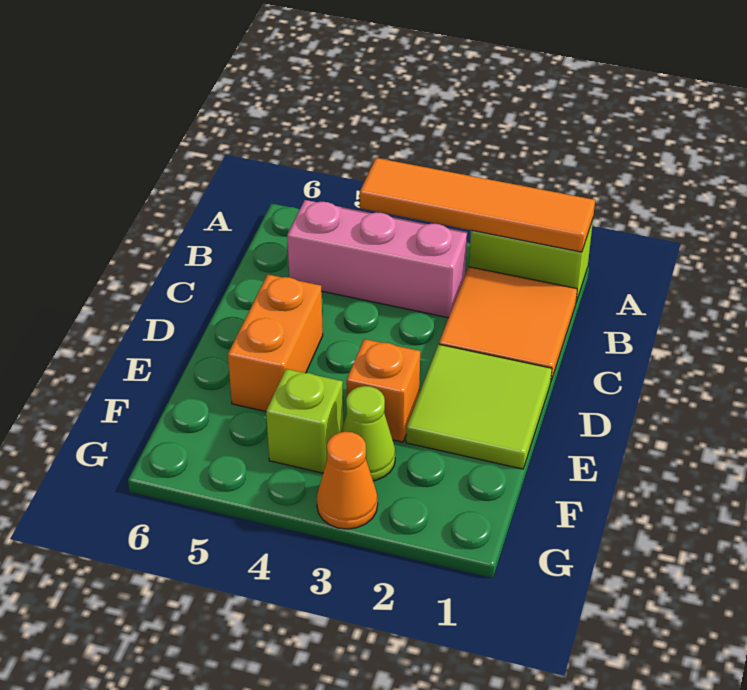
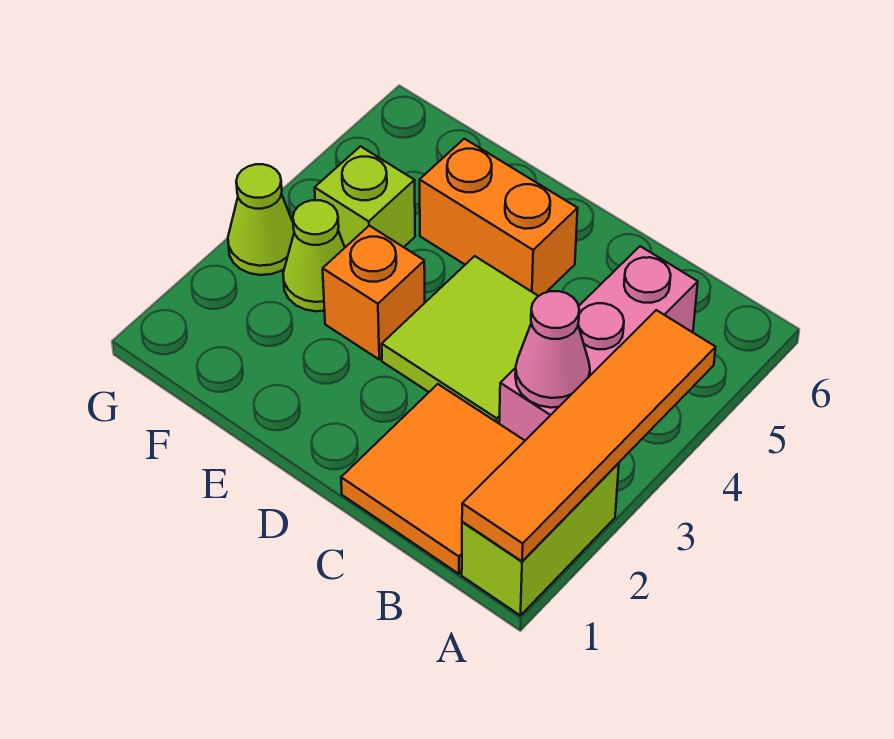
none -> pink 1x1 cone [515,291,590,408]
lime 2x2 tile [406,344,552,469] -> lime 2x2 tile moved to [382,256,538,423]
orange 1x1 cone [317,432,378,529] -> lime 1x1 cone [228,164,294,275]

